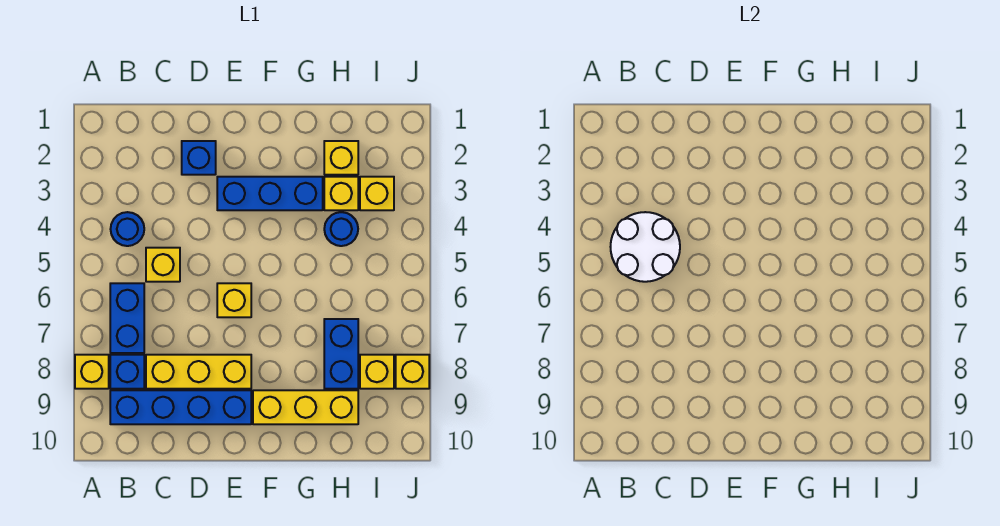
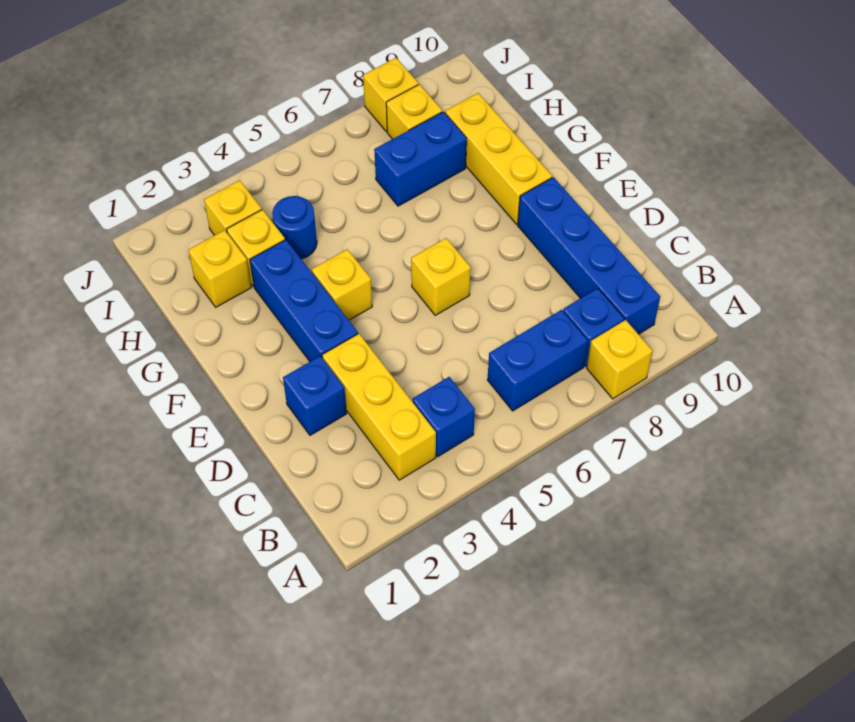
blue 1x1 round brick [111,212,144,246] -> blue 1x1 brick [413,377,475,457]
white 2x2 round brick [611,212,680,282] -> none
yellow 1x1 brick [146,248,180,282] -> yellow 1x1 brick moved to [312,249,372,320]
yellow 1x3 brick [146,355,251,389] -> yellow 1x3 brick moved to [322,334,436,480]

